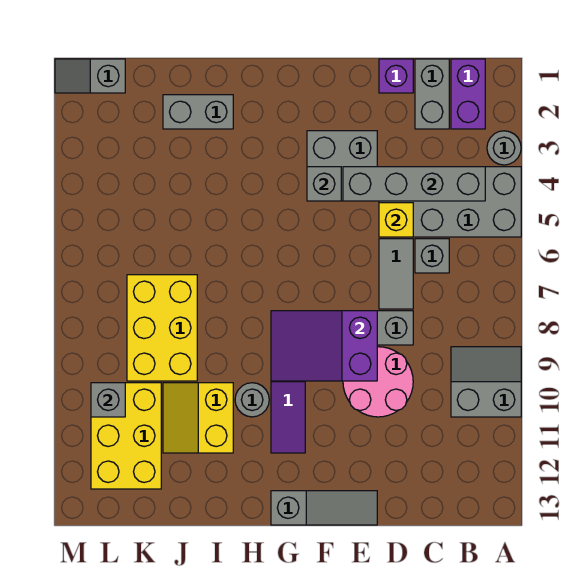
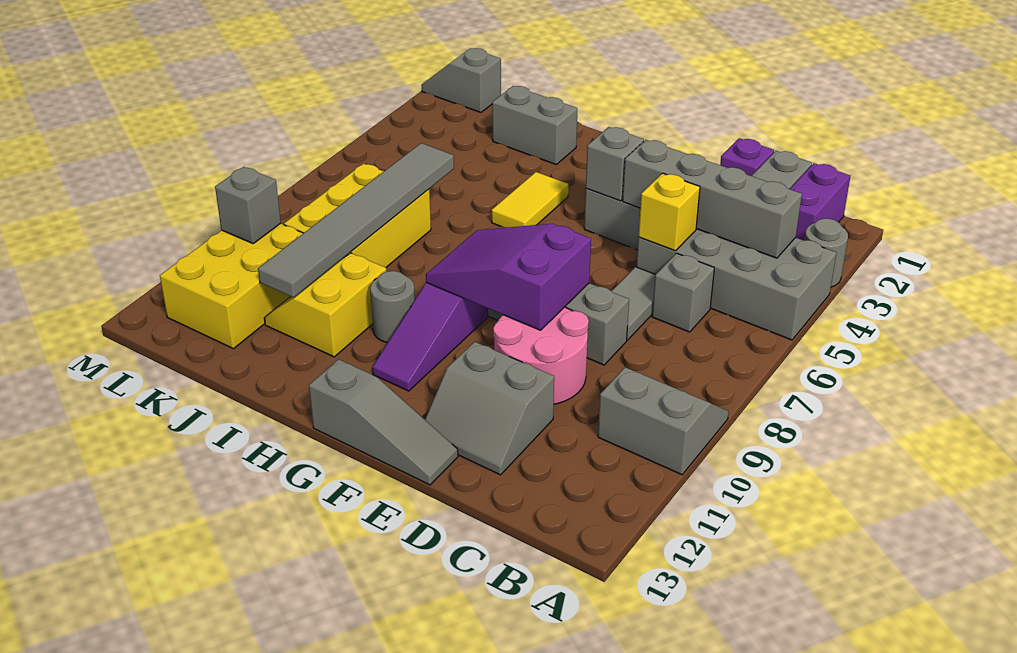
none -> grey 2x2 slope [425,342,554,475]
none -> yellow 1x2 tile [492,172,568,228]
none -> grey 1x6 tile [258,143,454,297]

